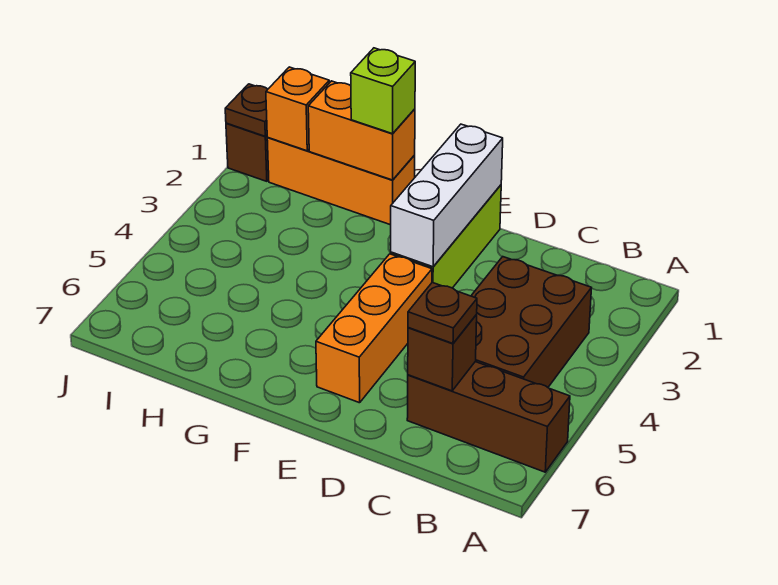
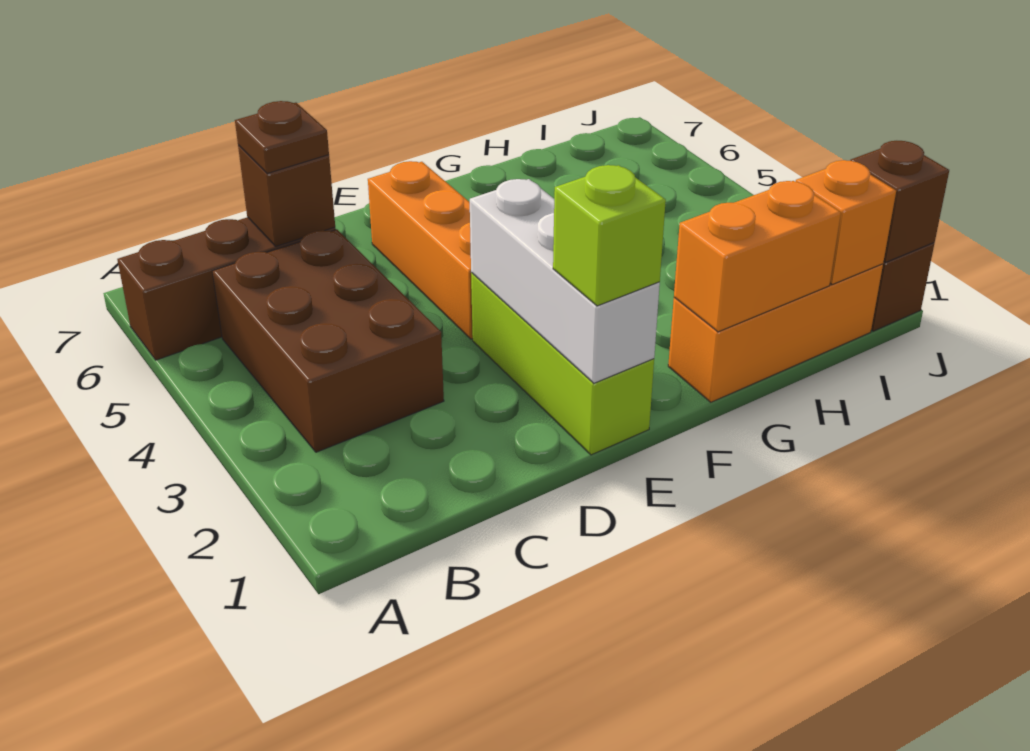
lime 1x1 brick [351,48,415,134] -> lime 1x1 brick moved to [553,165,666,306]
brown 1x1 plate [225,84,268,136] -> brown 1x1 brick [850,141,949,262]

